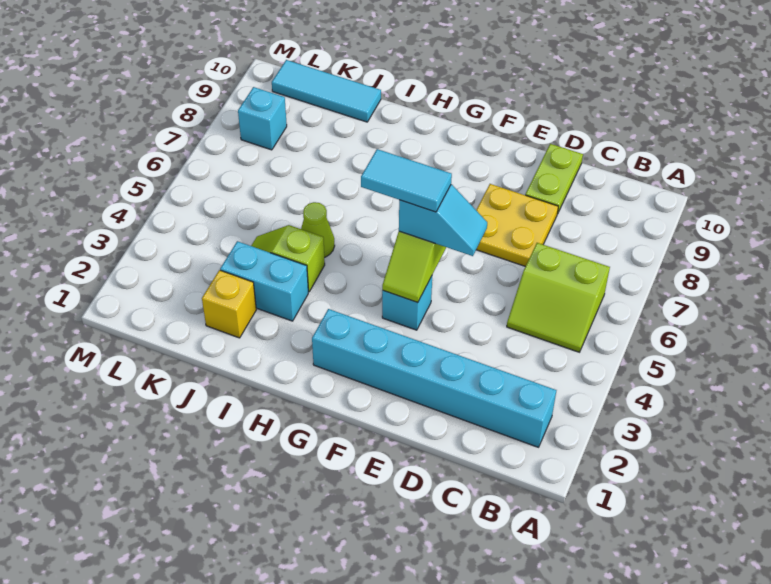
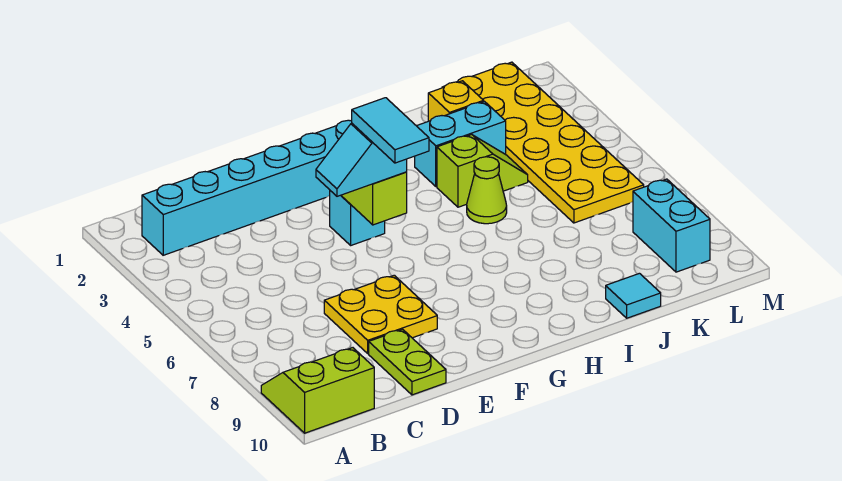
lime 2x2 slope [507,243,610,352] -> lime 2x2 slope moved to [261,348,374,433]
cyan 1x2 tile [361,149,452,212] -> cyan 1x2 tile turned to [351,98,429,163]
cyan 1x3 tile [272,60,381,122] -> cyan 1x1 tile [606,273,661,318]
none -> yellow 2x6 plate [442,62,644,223]
cyan 1x1 brick [238,87,287,150] -> cyan 1x2 brick [633,179,710,272]

